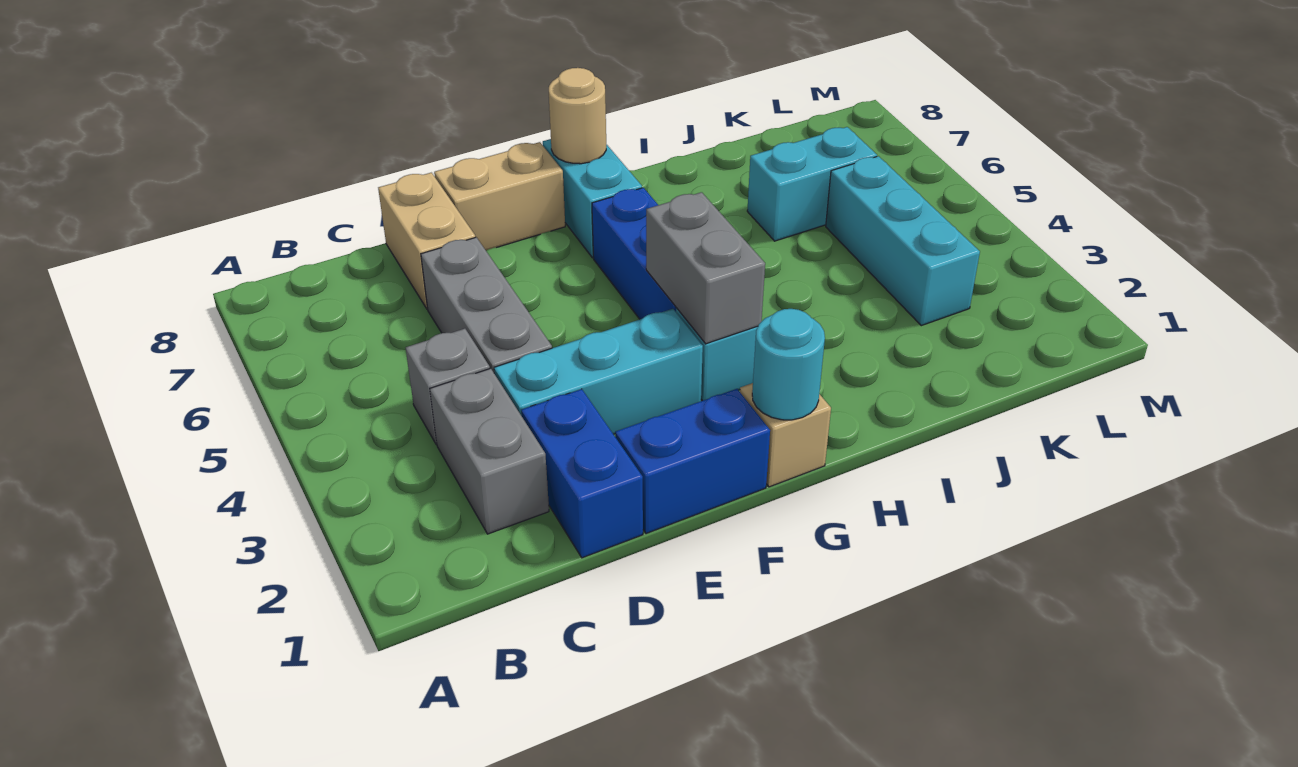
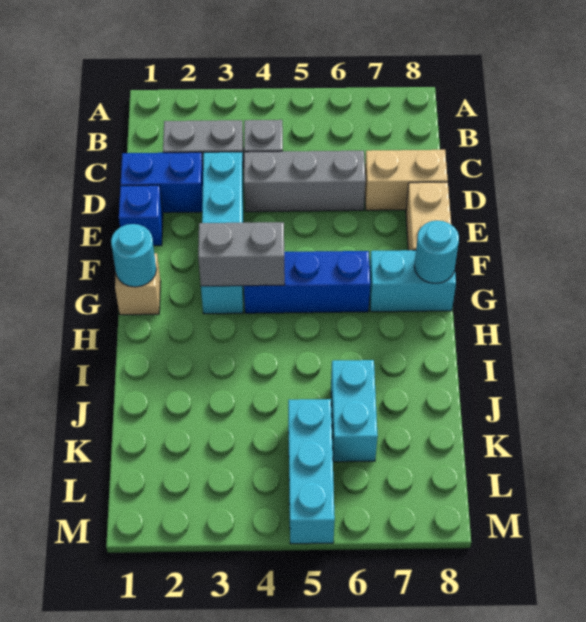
blue 1x2 brick [615,389,770,534] -> blue 1x1 brick [119,185,163,246]
tan 1x1 round brick [549,68,606,164] -> cyan 1x1 round brick [414,221,459,283]
cyan 1x3 brick [826,156,980,326] -> cyan 1x3 brick turned to [288,399,335,544]

